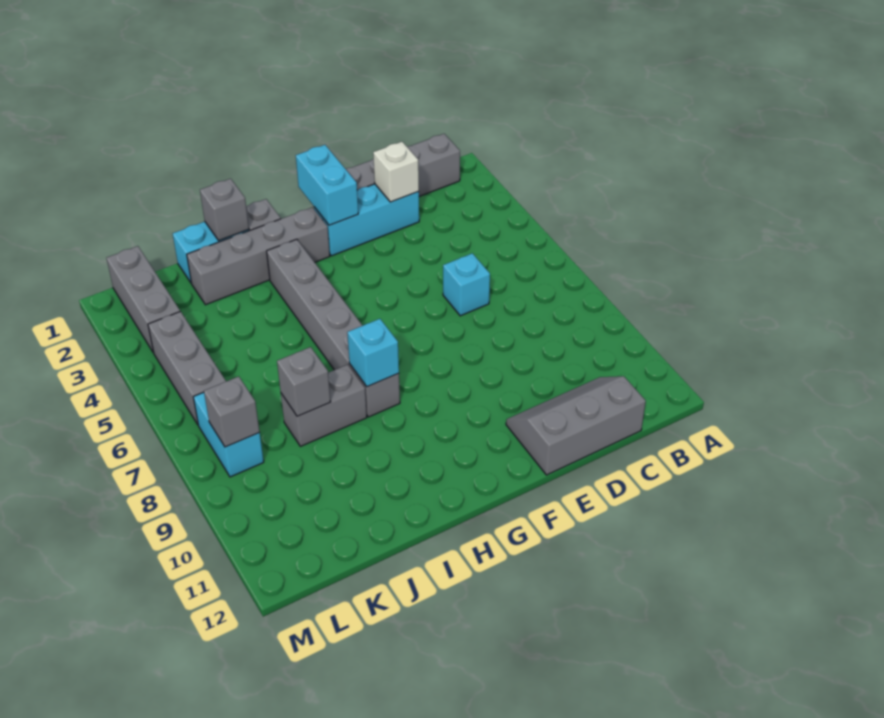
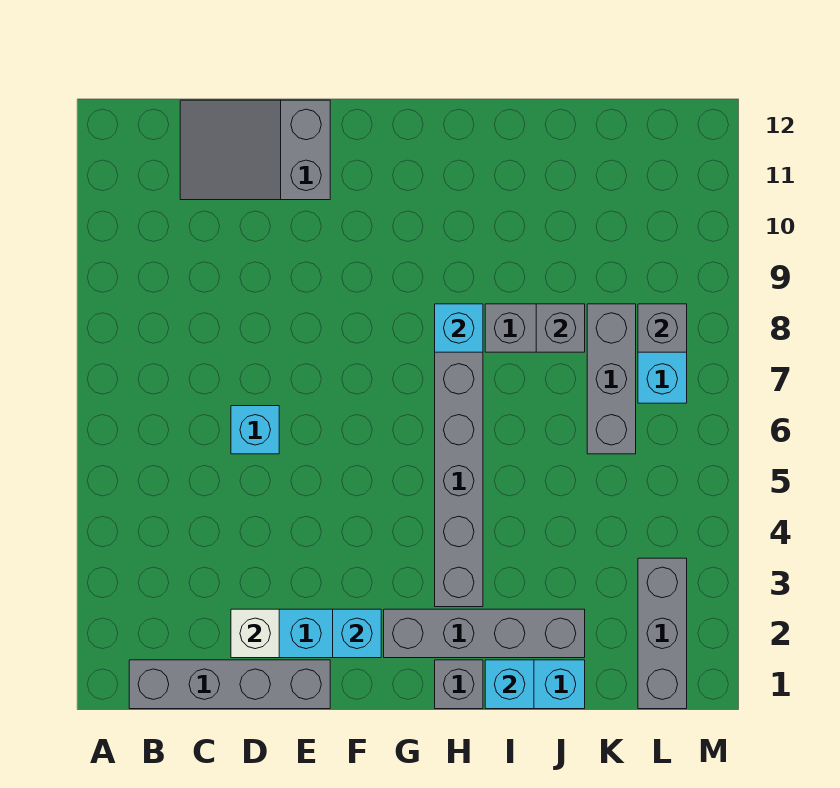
grey 2x3 slope [506,376,646,475] -> grey 2x3 slope turned to [180,100,330,200]
cyan 1x2 brick [296,145,358,225] -> cyan 1x1 brick [333,609,381,658]
grey 1x1 brick [200,179,249,241] -> cyan 1x1 brick [485,660,534,709]
grey 1x3 brick [148,311,226,424] -> grey 1x3 brick moved to [587,304,636,454]

